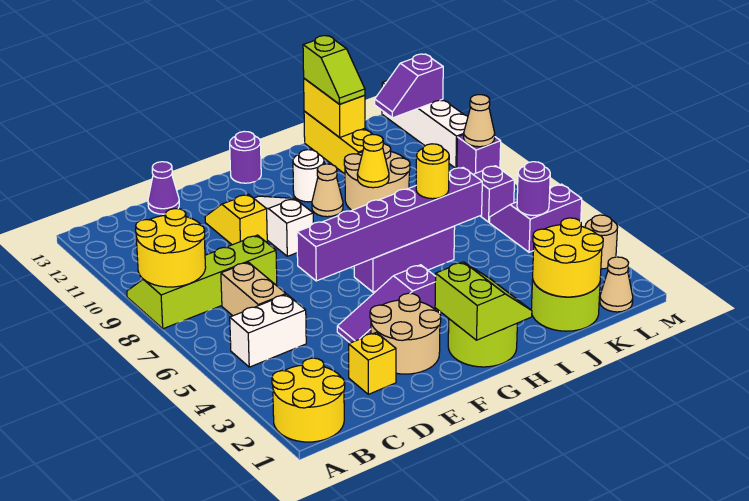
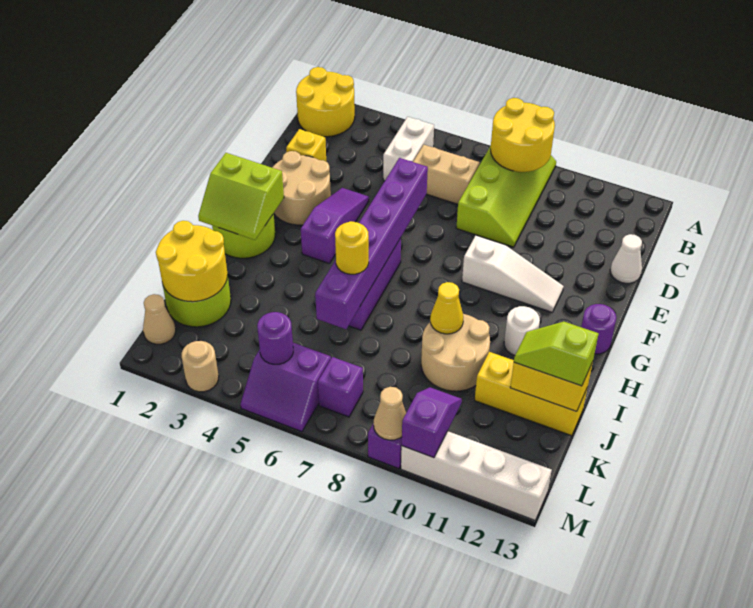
purple 1x1 cone [148,162,179,214] -> white 1x1 cone [610,234,642,283]
yellow 1x2 slope [205,194,267,245] -> none
tan 1x1 cone [312,164,343,217] -> none
purple 2x2 slope [490,184,582,252] -> purple 2x2 slope turned to [240,343,331,432]
purple 1x2 slope [375,54,443,118] -> purple 1x2 slope moved to [402,387,462,458]

